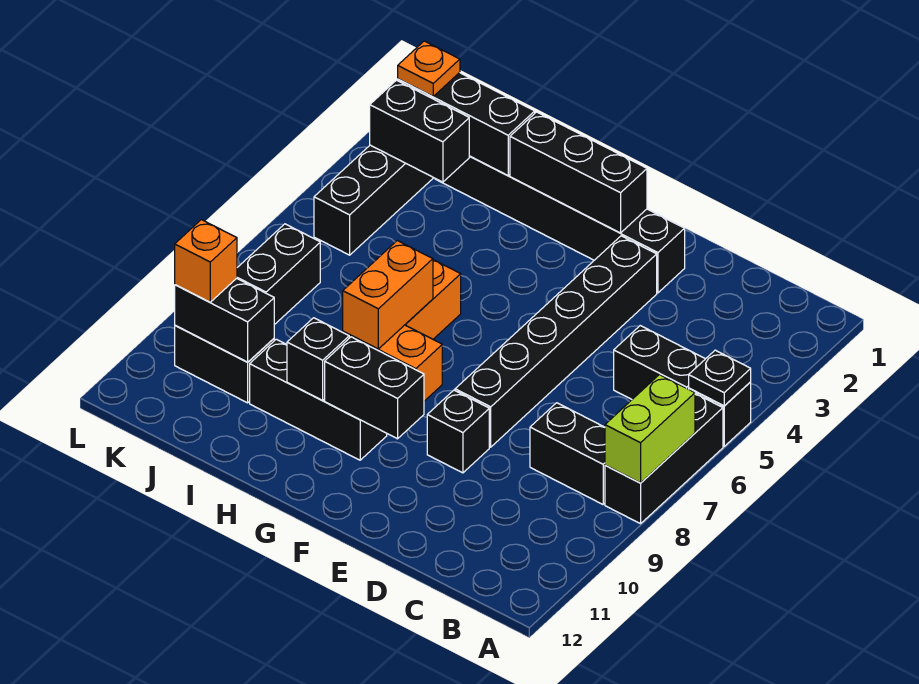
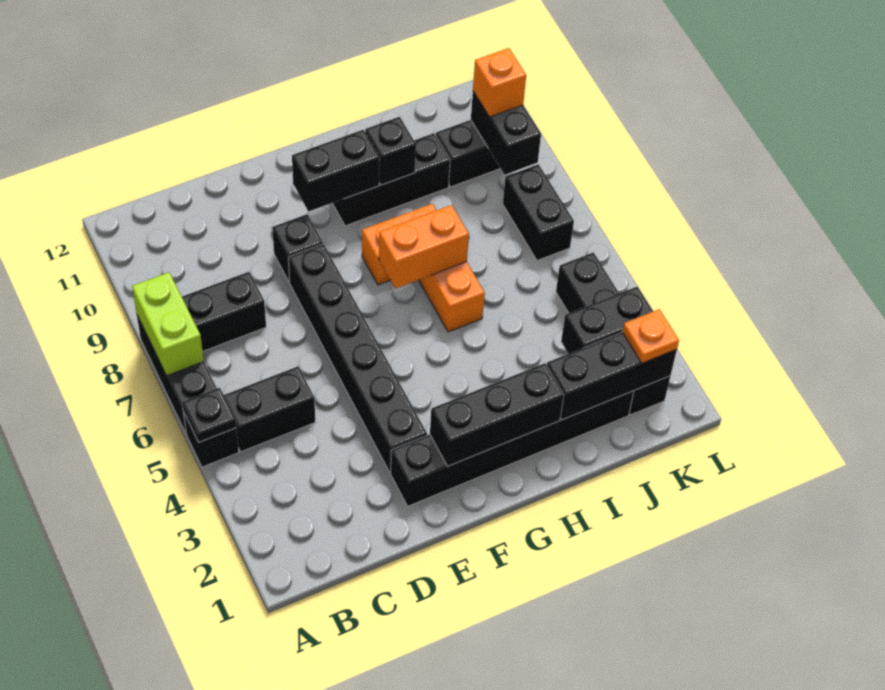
orange 1x2 brick [343,241,433,349] -> orange 1x2 brick turned to [379,205,469,289]
black 1x2 brick [175,278,274,362] -> black 1x2 brick turned to [471,91,541,175]

